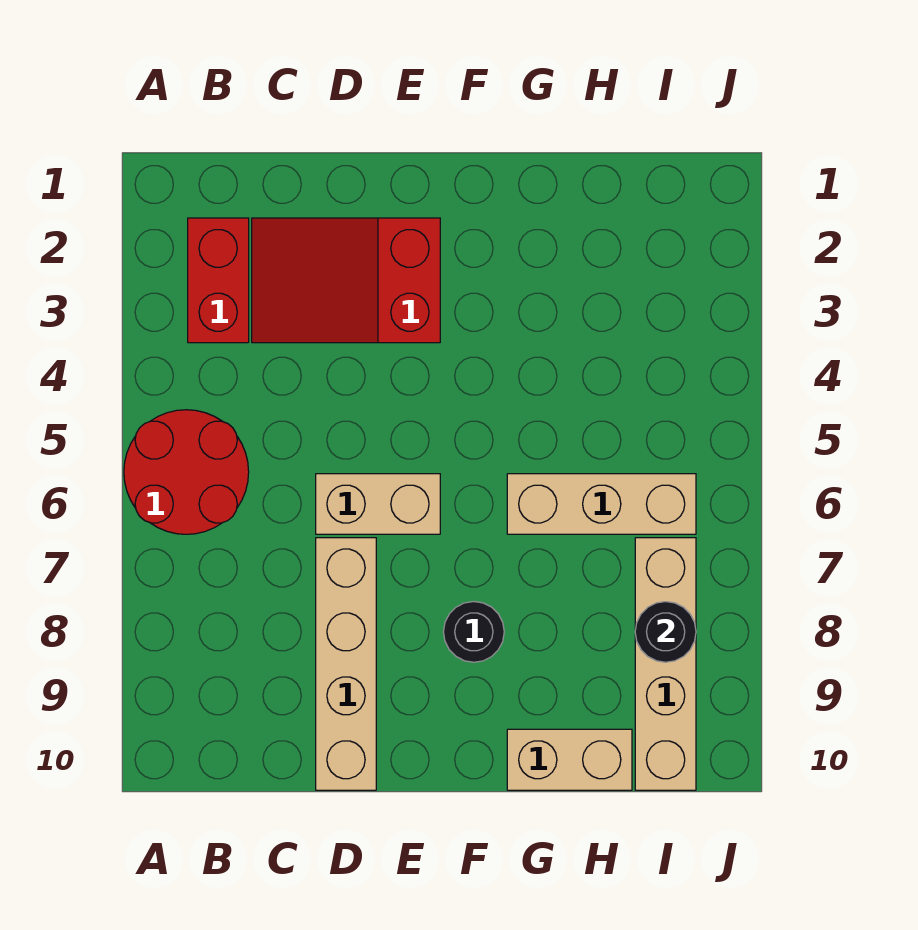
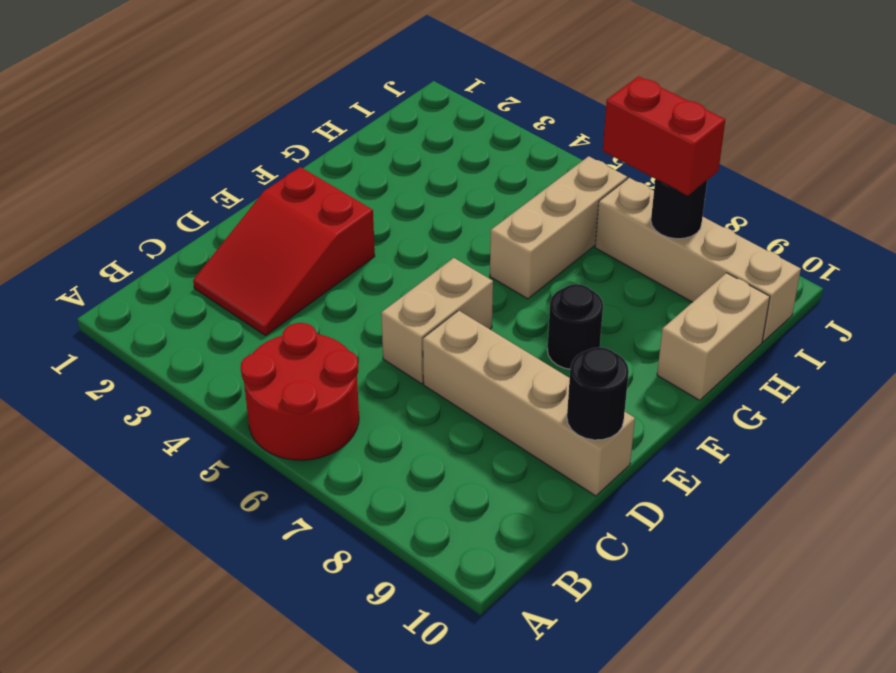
red 1x2 brick [188,218,249,343] -> red 1x2 brick moved to [603,76,725,196]
none -> black 1x1 round brick [567,347,629,440]

